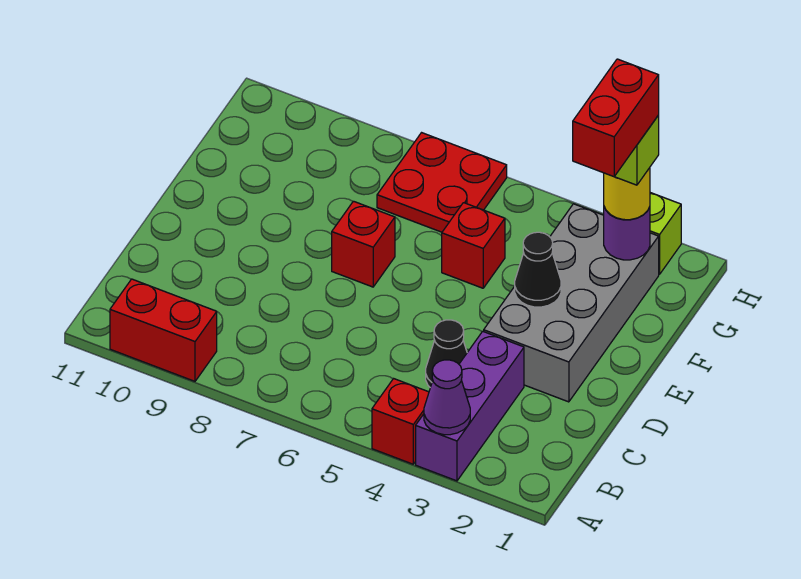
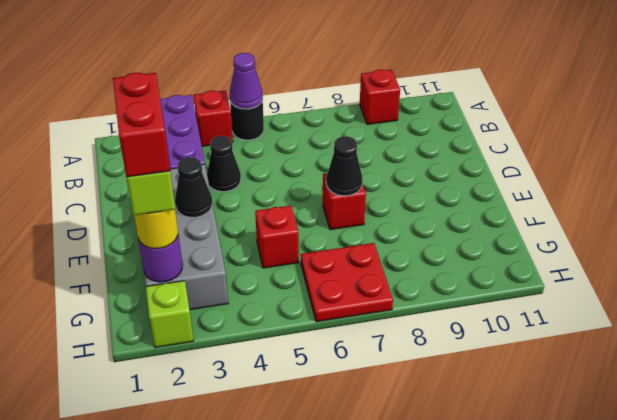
purple 1x1 cone [424,360,470,435] -> purple 1x1 cone moved to [230,53,263,109]
none -> black 1x1 round brick [230,100,264,140]
red 1x2 brick [110,279,217,381] -> red 1x1 brick [360,70,400,124]
none -> black 1x1 cone [326,136,362,196]

